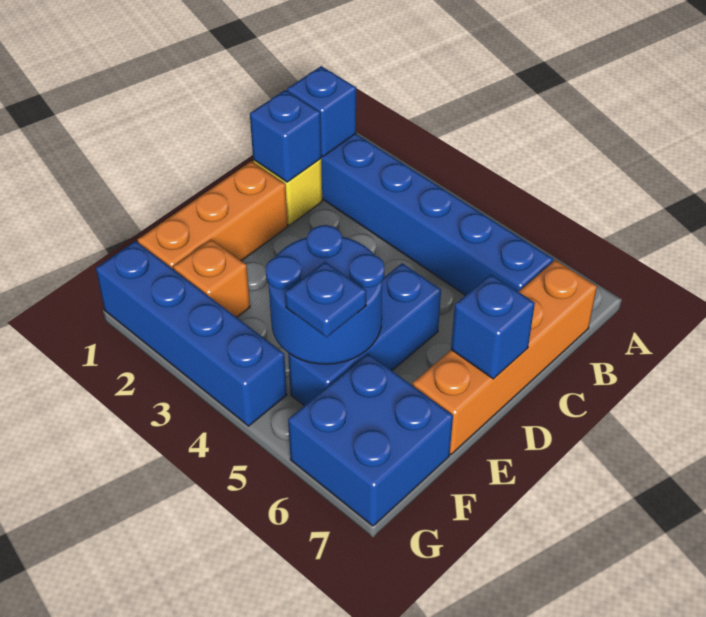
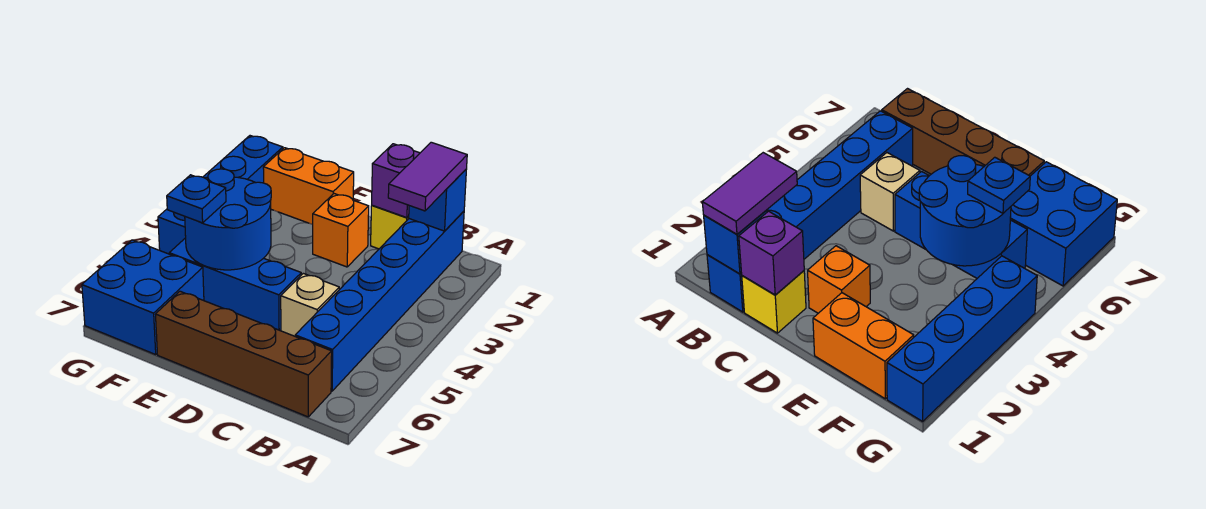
none -> purple 1x2 tile [388,142,467,211]
orange 1x4 brick [412,260,597,454] -> brown 1x4 brick [155,291,332,417]
blue 1x1 brick [250,90,321,182] -> purple 1x1 brick [372,144,420,218]
none -> tan 1x1 brick [281,273,339,336]
orange 1x3 brick [137,161,288,269] -> orange 1x2 brick [263,148,354,225]
blue 1x1 brick [451,274,535,379] -> none
orange 1x1 brick [173,239,250,317] -> orange 1x1 brick moved to [313,194,369,267]

